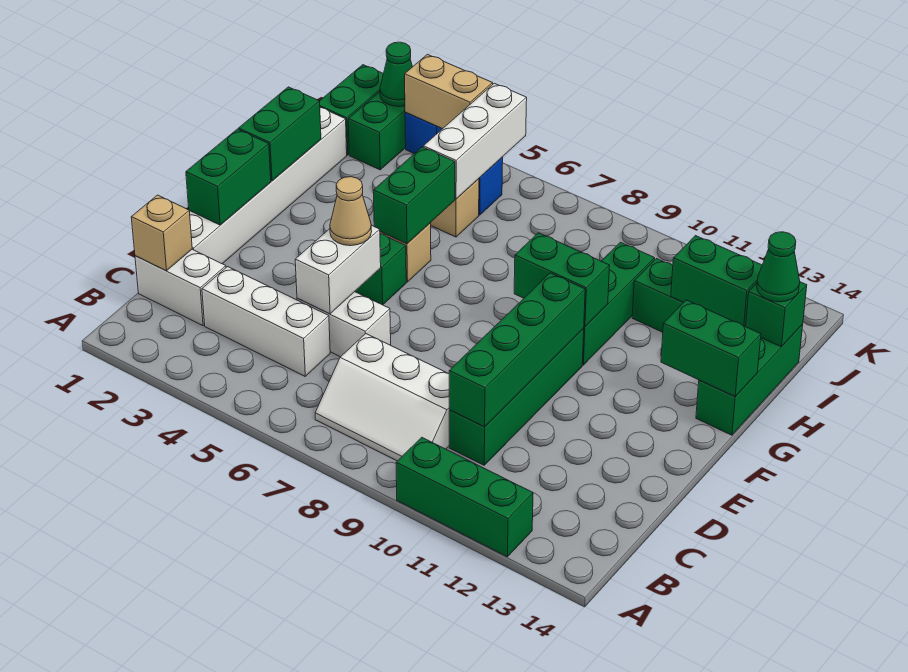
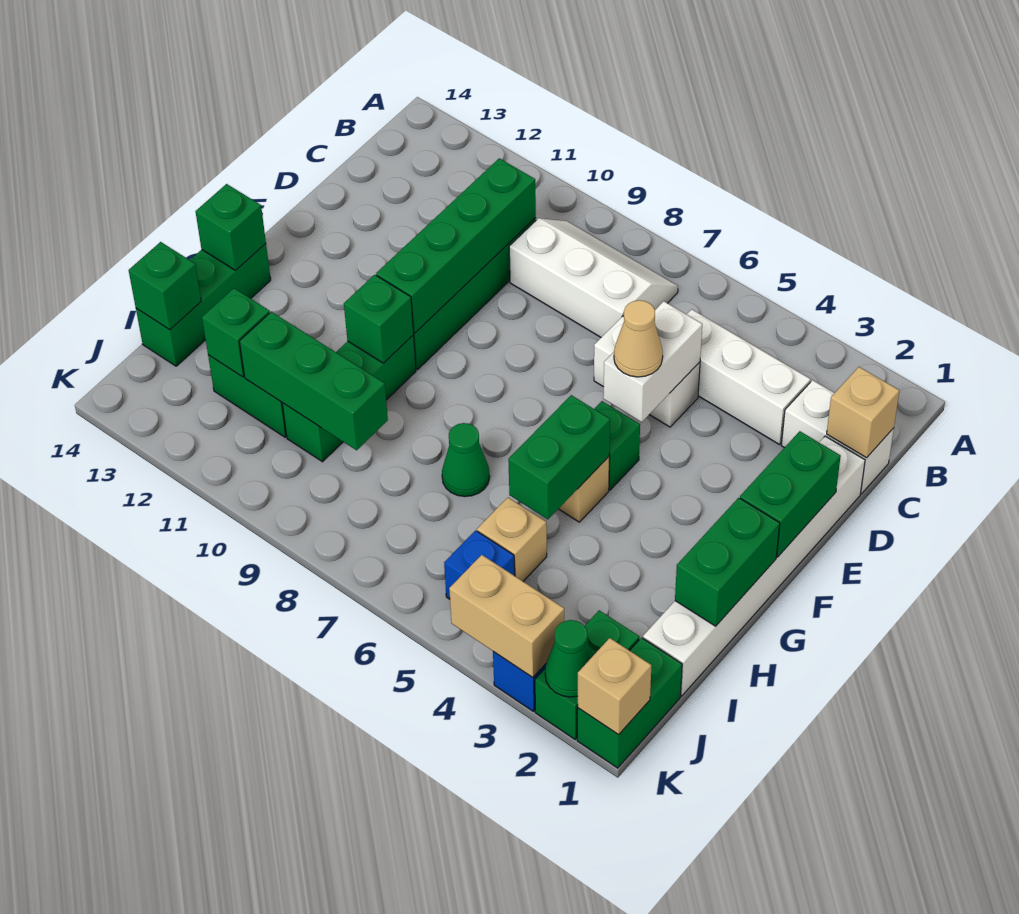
green 1x3 brick [396,437,533,557] -> green 1x3 brick moved to [239,312,388,450]
green 1x2 brick [514,233,610,327] -> green 1x1 brick [344,275,414,363]
green 1x2 brick [661,300,761,397] -> green 1x1 brick [196,184,266,270]
white 1x3 brick [423,83,527,199] -> none
green 1x2 brick [671,236,762,327] -> green 1x1 brick [202,288,270,377]
green 1x1 cone [757,232,800,302] -> green 1x1 cone moved to [442,423,490,497]
none -> tan 1x1 brick [578,638,651,735]

